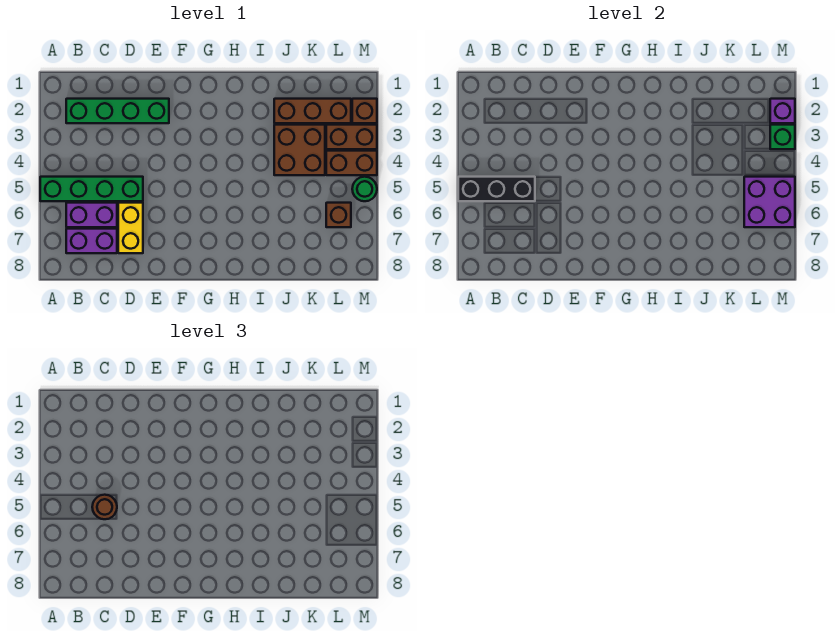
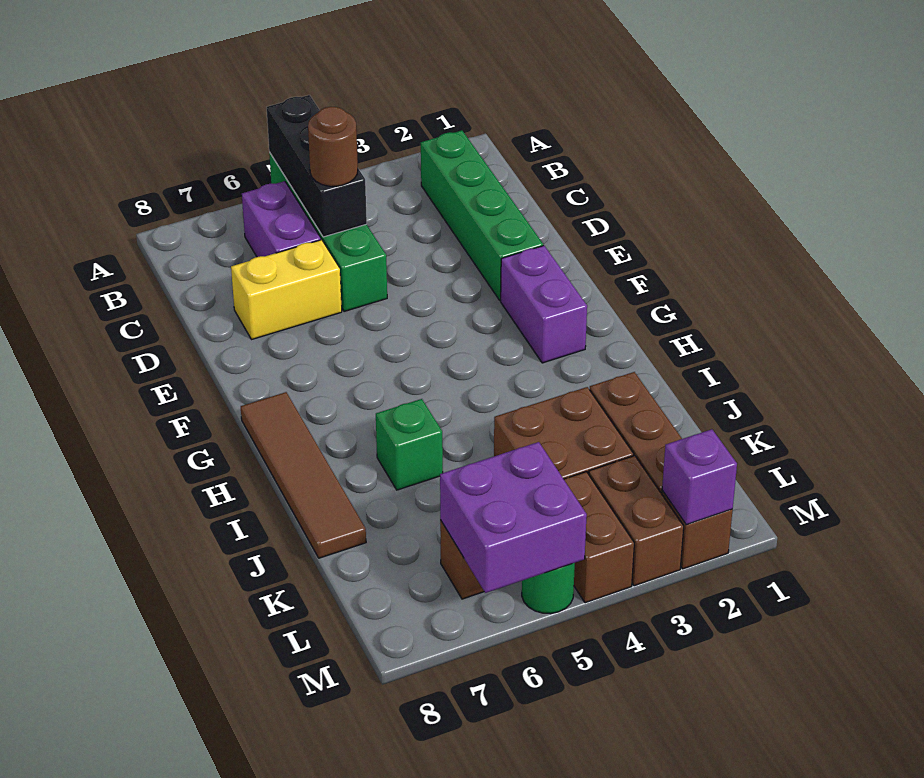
purple 1x2 brick [66,229,117,253] -> purple 1x2 brick moved to [501,246,587,363]
none -> brown 1x4 tile [241,392,366,558]
green 1x1 brick [770,125,795,149] -> green 1x1 brick moved to [376,399,443,490]

